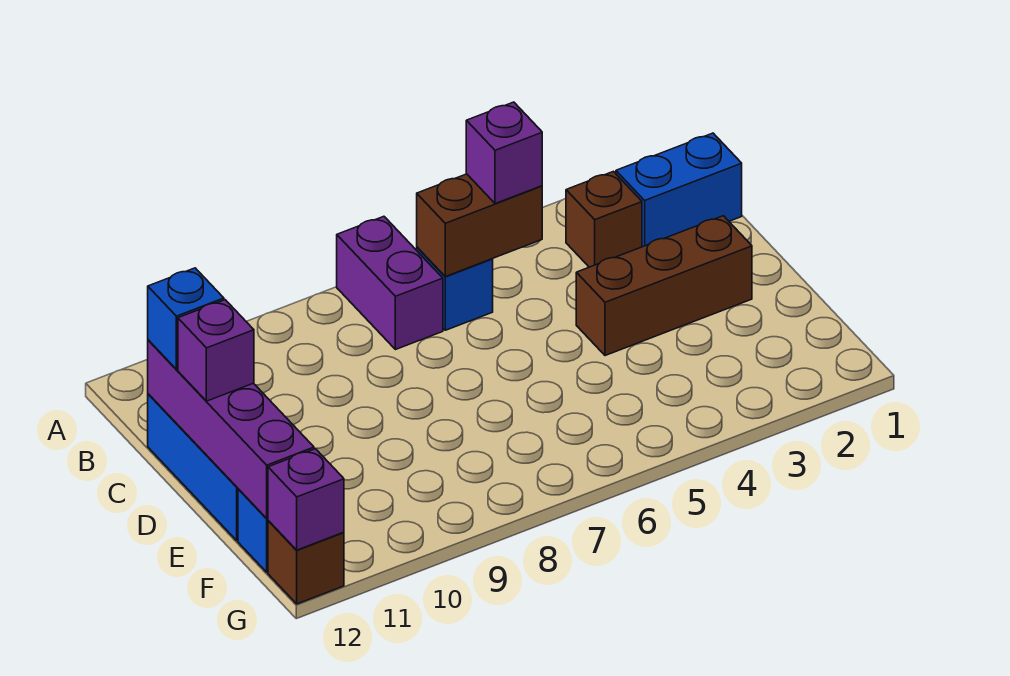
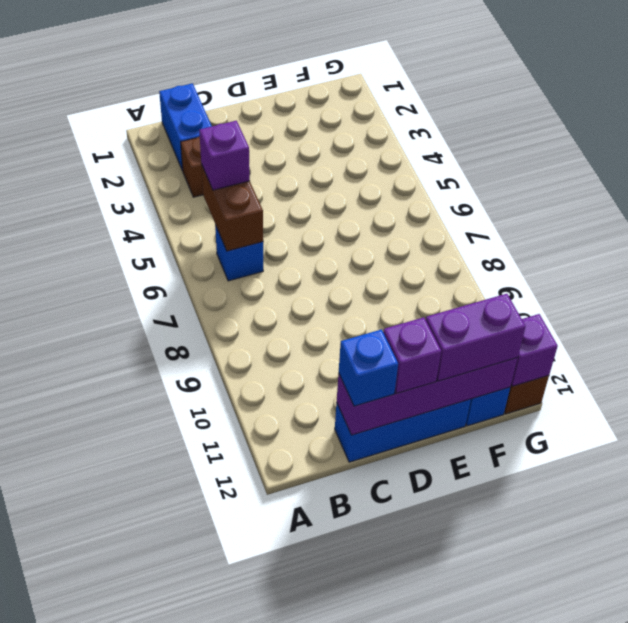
purple 1x2 brick [337,216,443,350] -> purple 1x2 brick moved to [426,294,526,381]
brown 1x3 brick [576,216,752,356] -> none

